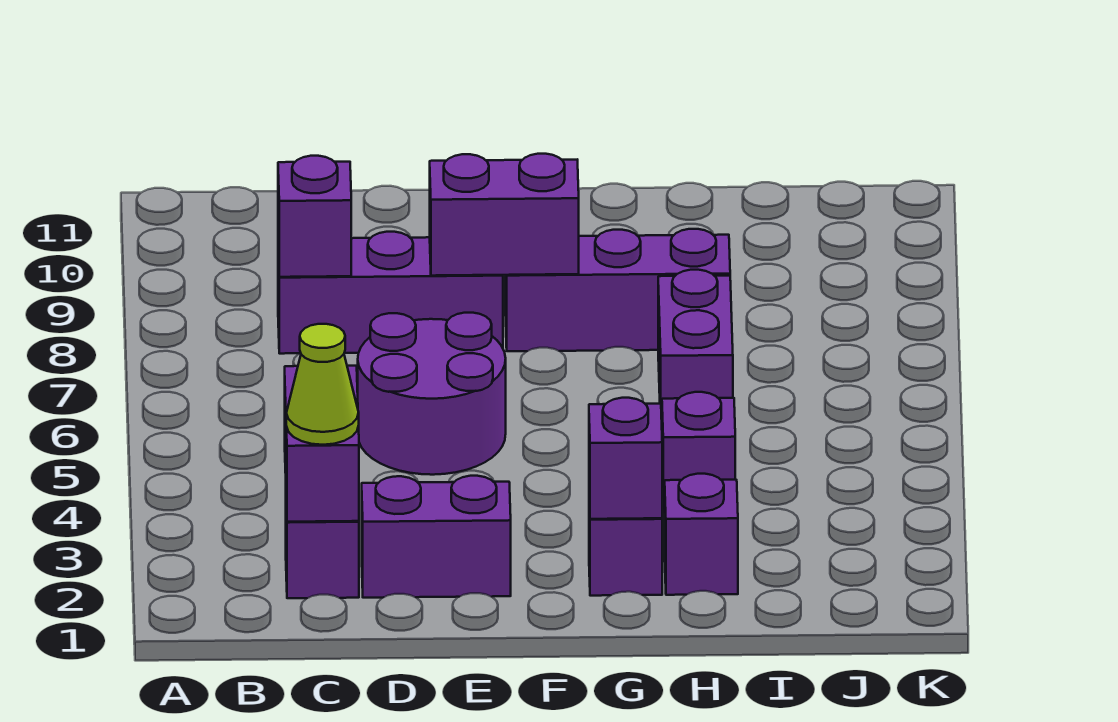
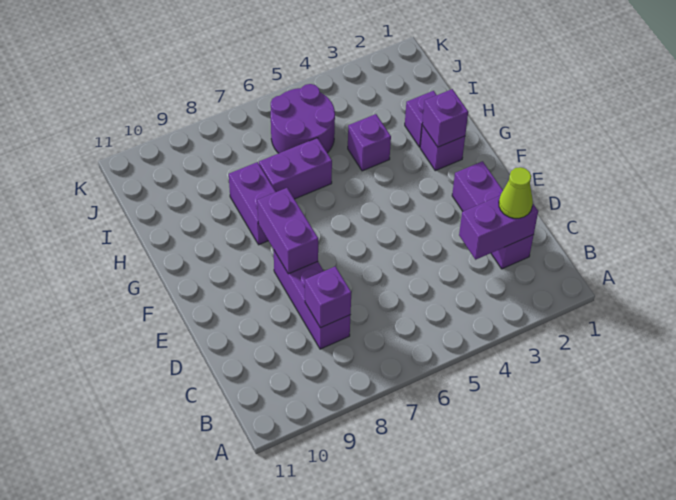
purple 2x2 round brick [358,313,506,475] -> purple 2x2 round brick moved to [271,84,335,153]
purple 1x3 brick [505,229,730,351] -> purple 1x2 brick [229,162,275,245]

